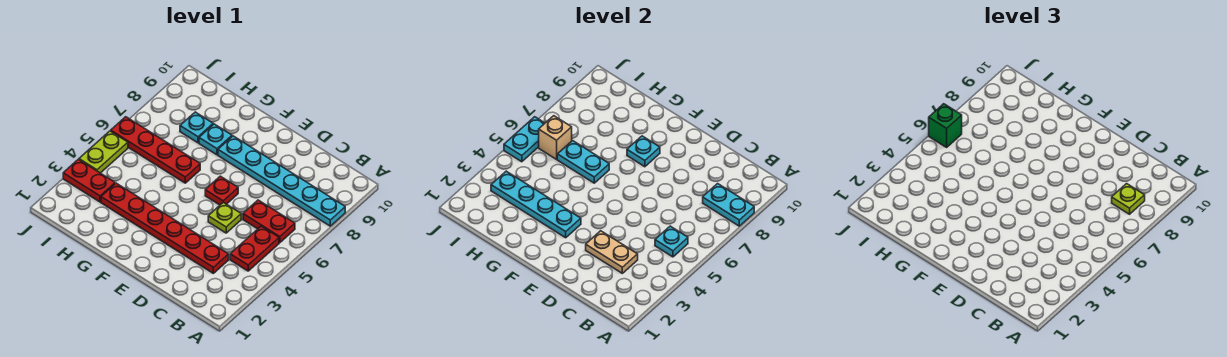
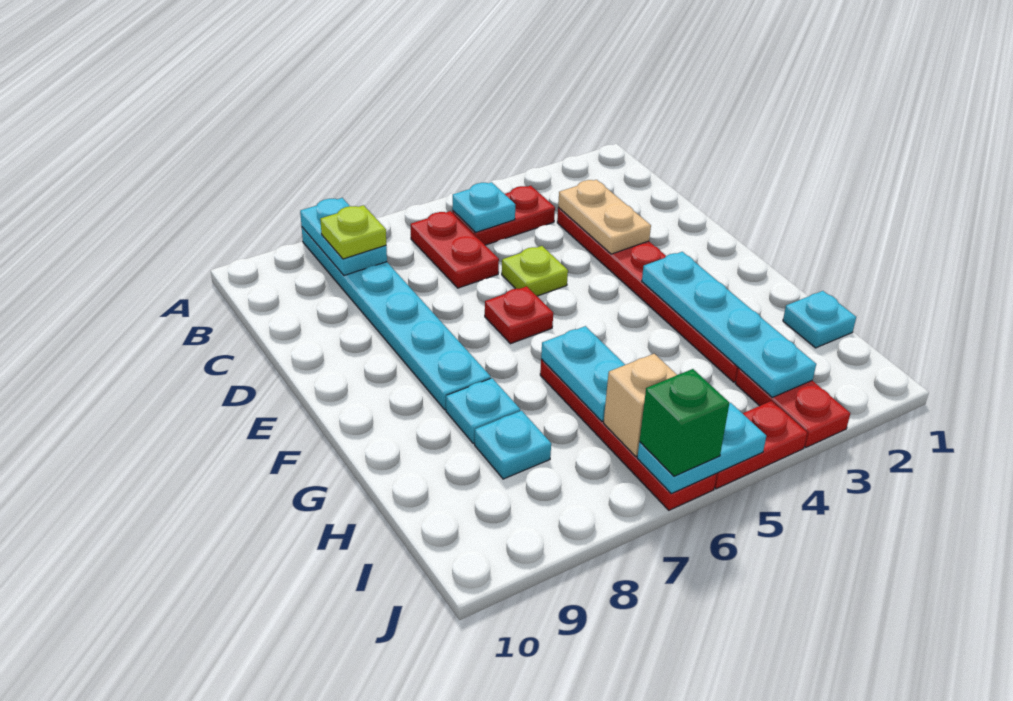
cyan 1x1 plate [627,136,660,167] -> cyan 1x1 plate moved to [783,291,856,348]
lime 1x2 plate [79,131,128,173] -> red 1x2 plate [715,401,807,489]

